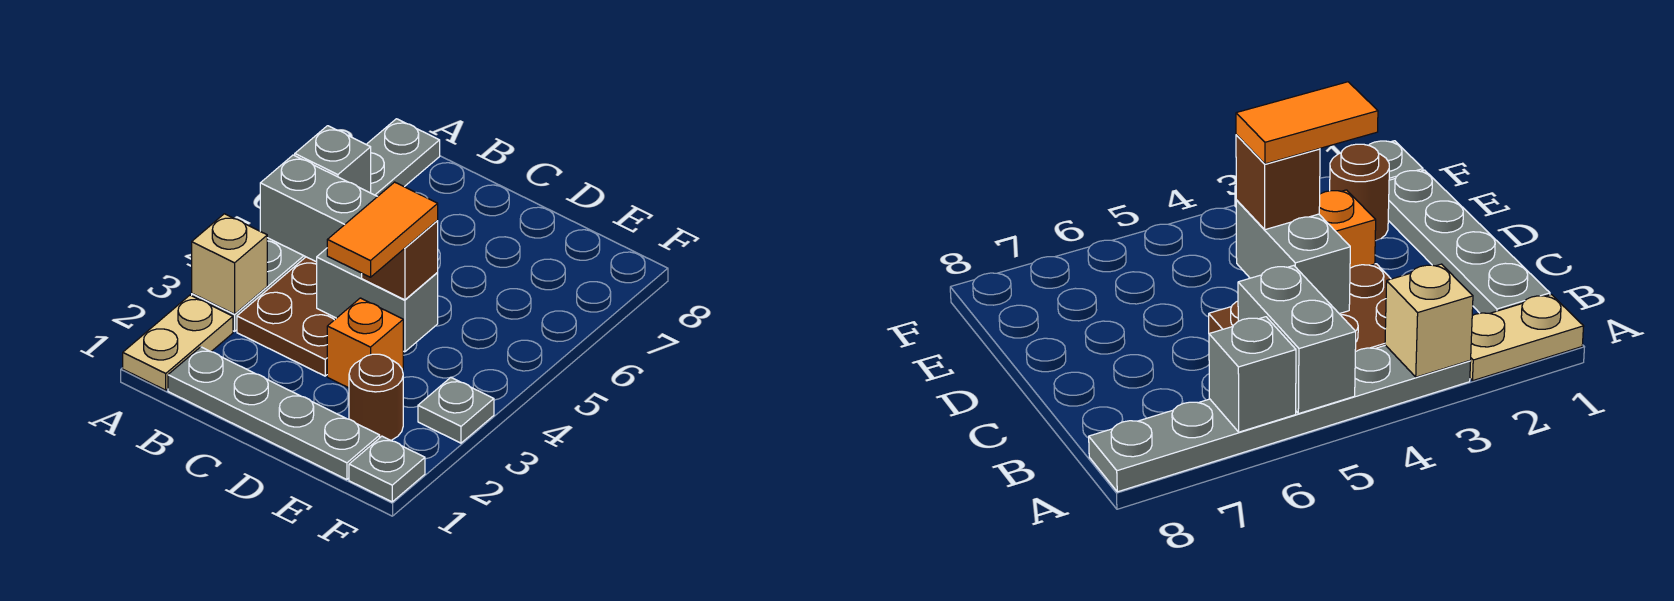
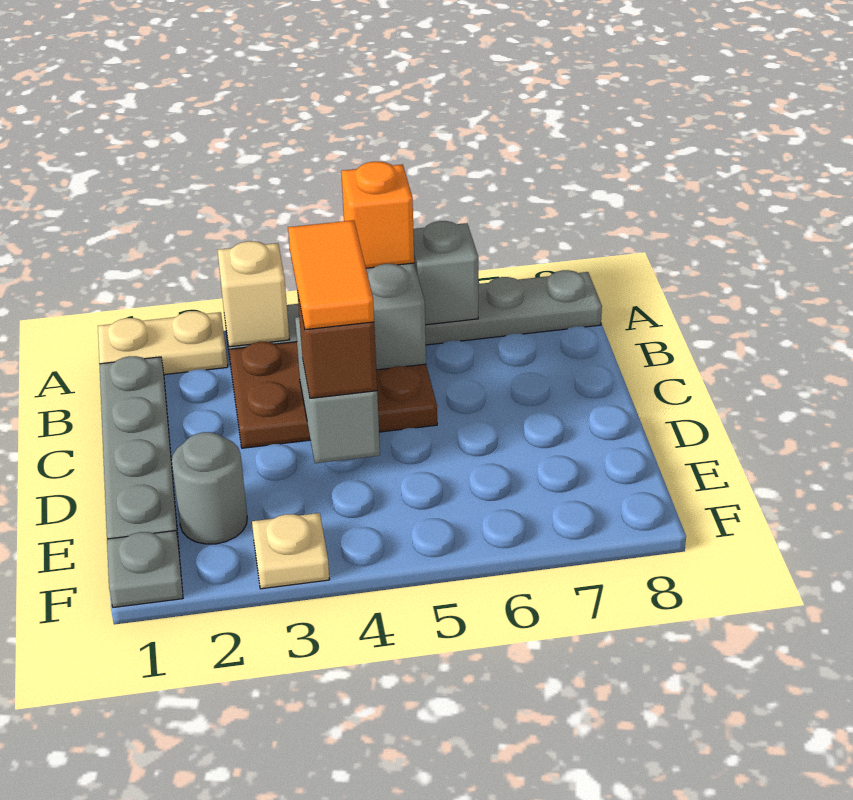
orange 1x1 brick [327,298,403,388] -> orange 1x1 brick moved to [341,162,414,268]
orange 1x2 tile [327,182,438,277] -> orange 1x2 tile turned to [288,220,374,330]
brown 1x1 round brick [349,354,403,440] -> grey 1x1 round brick [172,432,247,544]
grey 1x1 plate [418,377,494,443] -> tan 1x1 plate [252,513,330,589]

